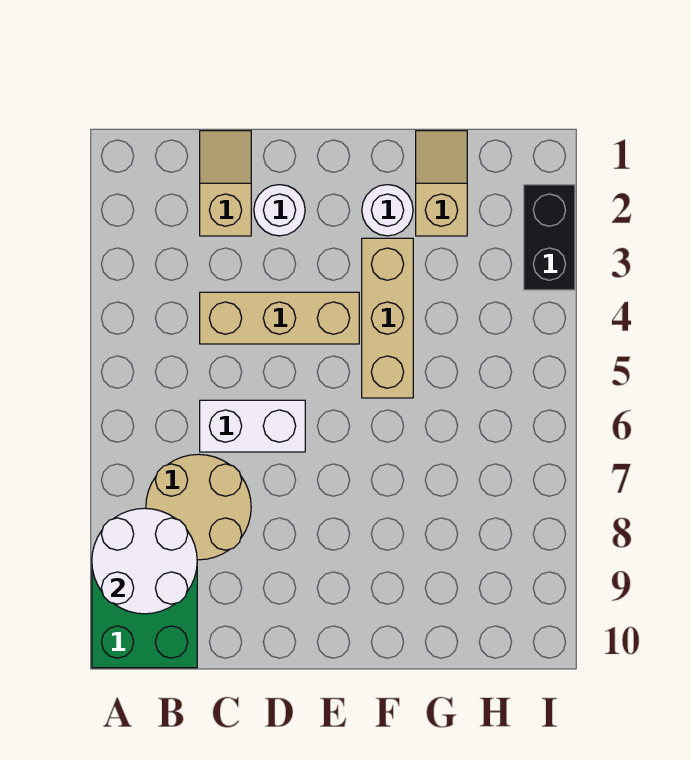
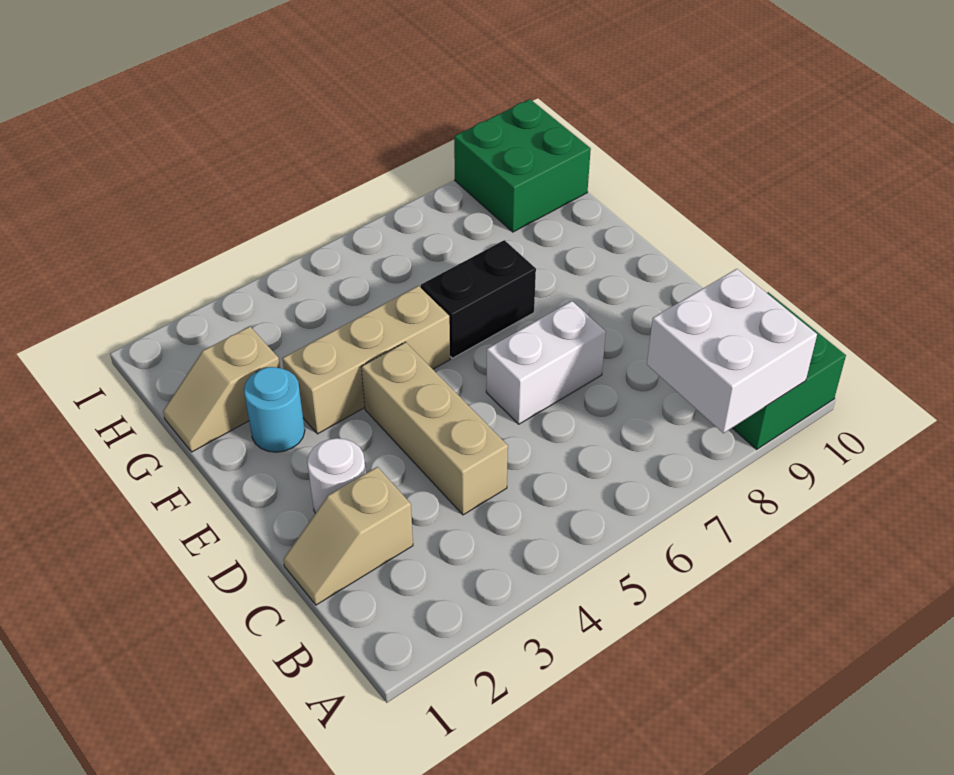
white 2x2 round brick [92,508,197,614] -> white 2x2 brick [647,269,817,433]
tan 2x2 round brick [146,454,251,560] -> none
white 1x2 brick [200,400,305,452] -> white 1x2 brick turned to [486,301,606,424]
white 1x1 round brick [362,185,413,236] -> cyan 1x1 round brick [244,367,305,452]
none -> green 2x2 brick [454,99,591,232]
black 1x2 brick [524,185,575,290] -> black 1x2 brick moved to [421,240,536,358]

